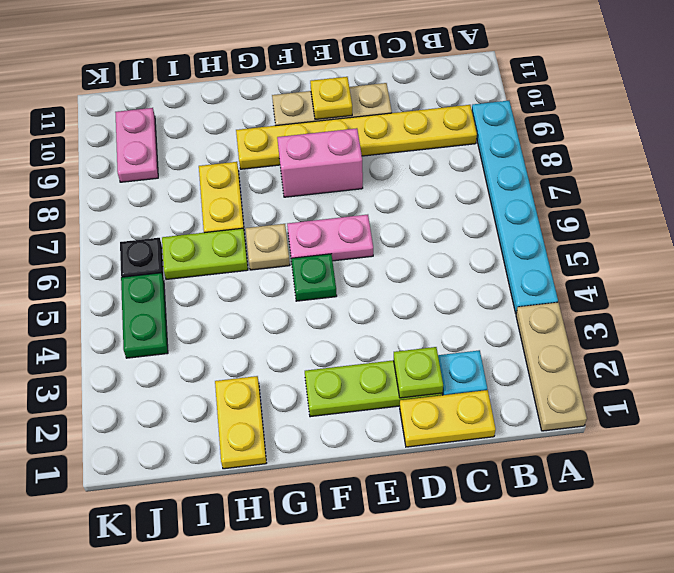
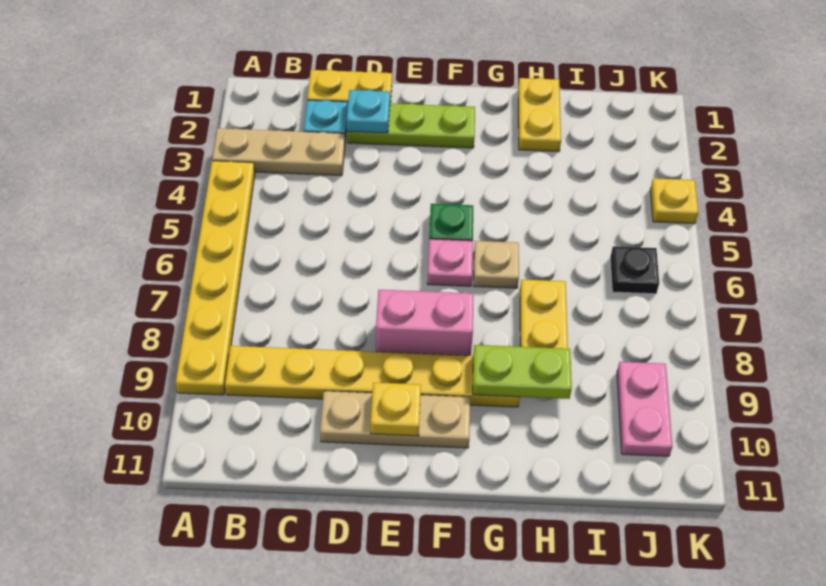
tan 1x3 plate [516,302,587,431] -> tan 1x3 plate turned to [212,128,345,176]
cyan 1x6 plate [472,101,558,313] -> yellow 1x6 plate [176,161,255,395]
lime 1x1 plate [394,347,443,398] -> cyan 1x1 plate [347,90,390,133]
pink 1x2 plate [287,215,373,261] -> pink 1x1 plate [427,239,473,286]
lime 1x2 plate [162,228,248,279] -> lime 1x2 plate moved to [473,345,572,399]
green 1x2 plate [121,273,168,358] -> none
none -> yellow 1x1 plate [650,178,698,224]

